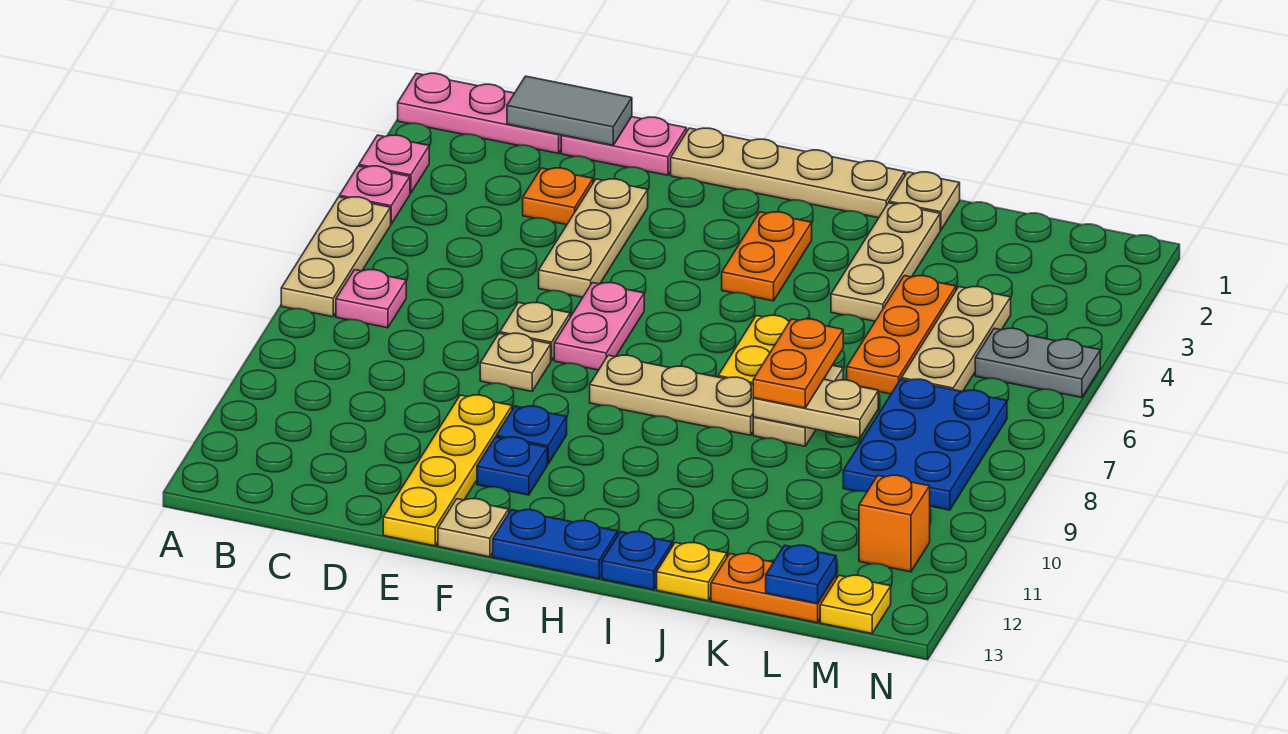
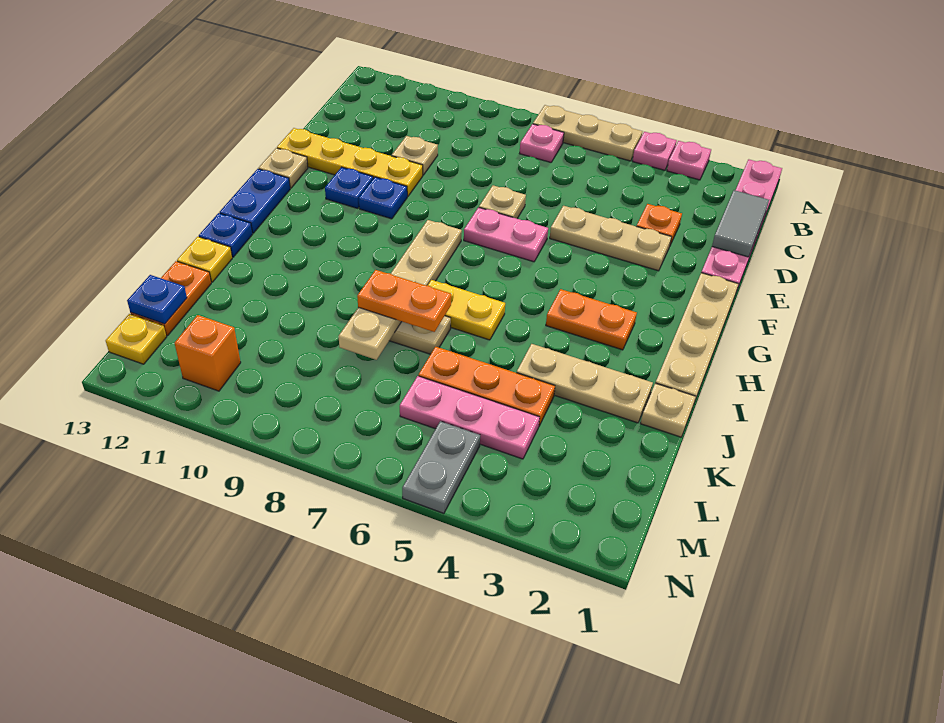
tan 1x1 plate [480,333,551,391] -> tan 1x1 plate moved to [392,136,438,175]
tan 1x3 plate [901,287,1011,392] -> pink 1x3 plate [400,376,540,459]
blue 2x3 plate [843,379,1007,510] -> none

